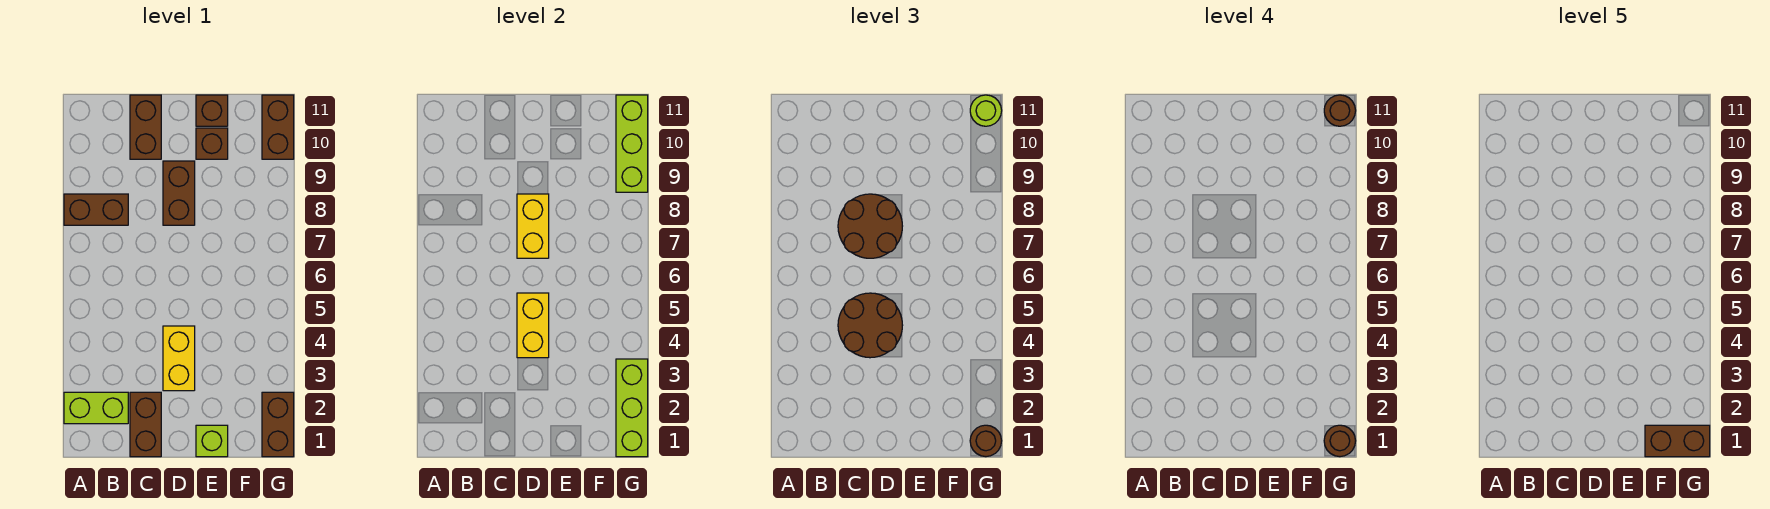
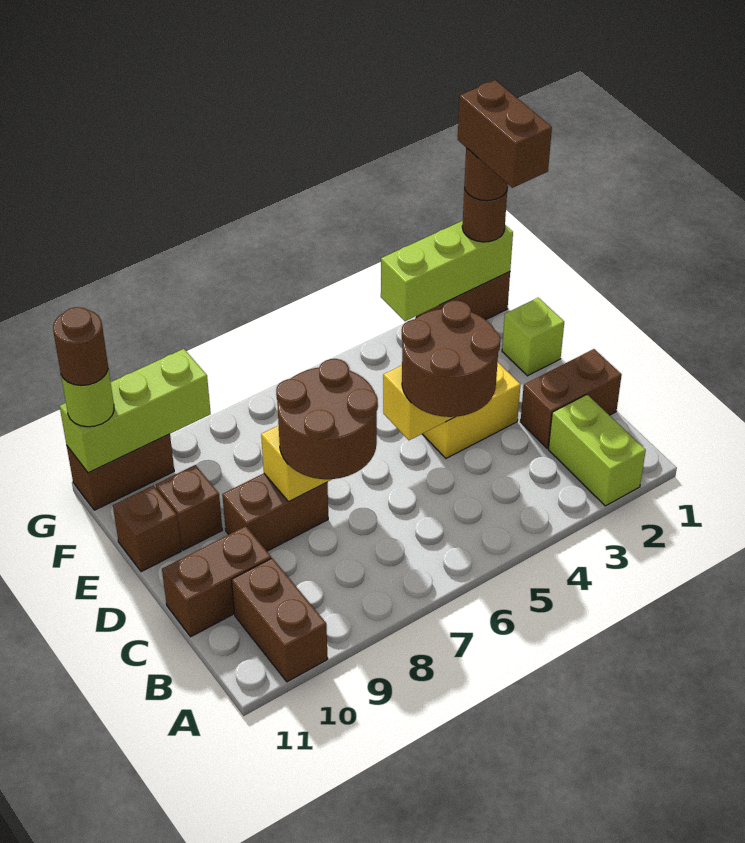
brown 1x2 brick [64,194,128,225] -> brown 1x2 brick moved to [232,558,328,682]

